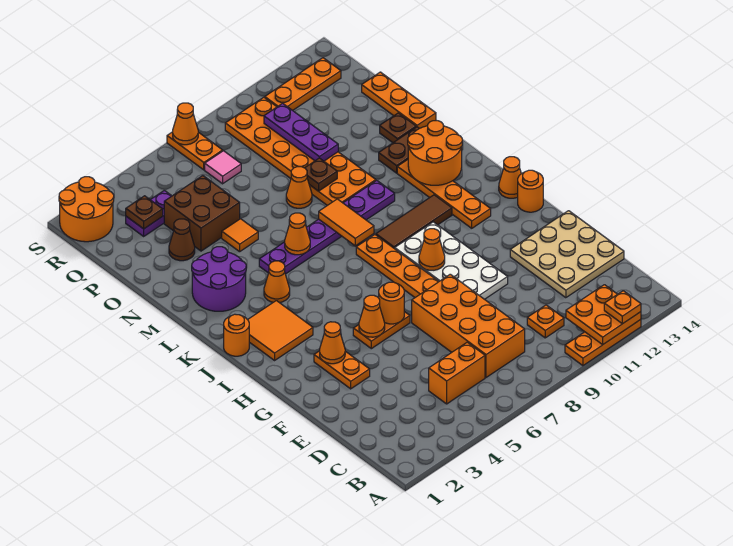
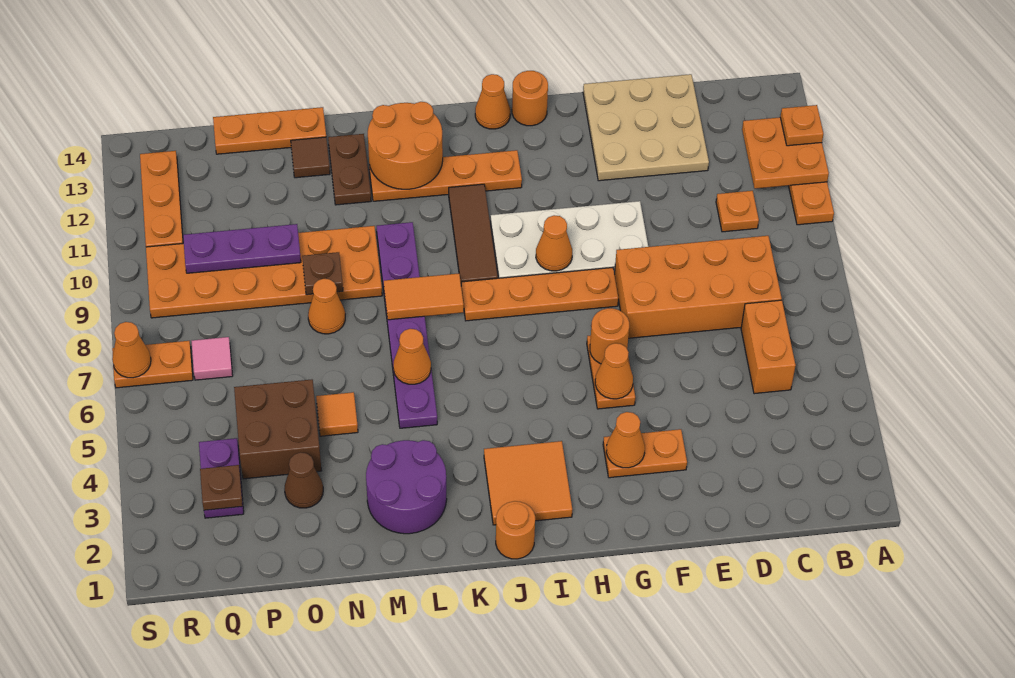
orange 1x1 cone [264,261,290,303] -> none
brown 1x1 plate [380,113,416,143] -> brown 1x1 tile [291,137,330,178]
orange 2x2 round brick [59,177,114,242] -> none

